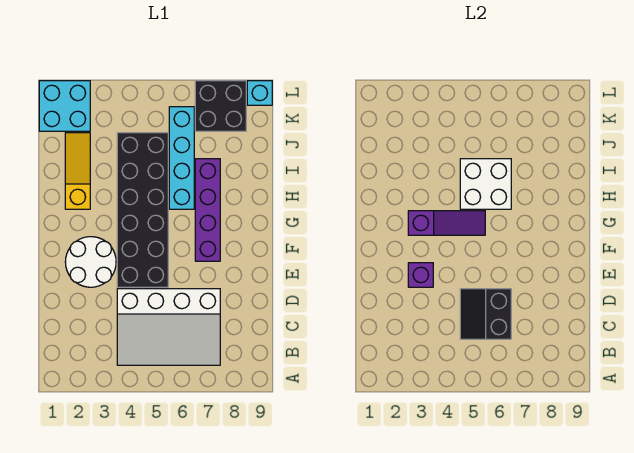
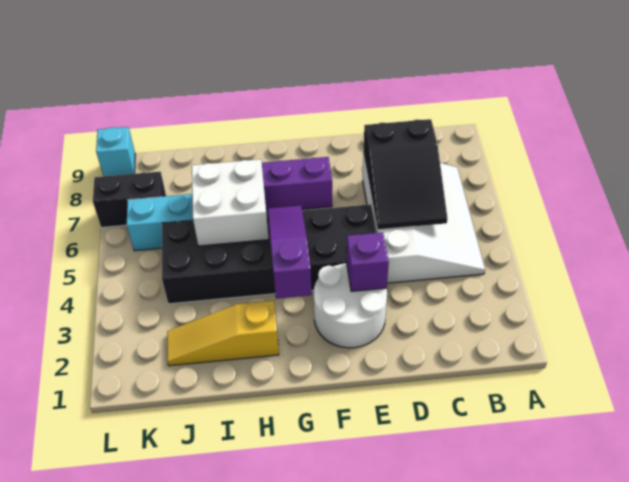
black 2x2 slope [460,289,511,339] -> black 2x3 slope [363,119,447,230]
cyan 2x2 brick [39,81,90,131] -> none
black 2x2 brick [195,81,246,131] -> black 1x2 brick [93,172,166,227]

